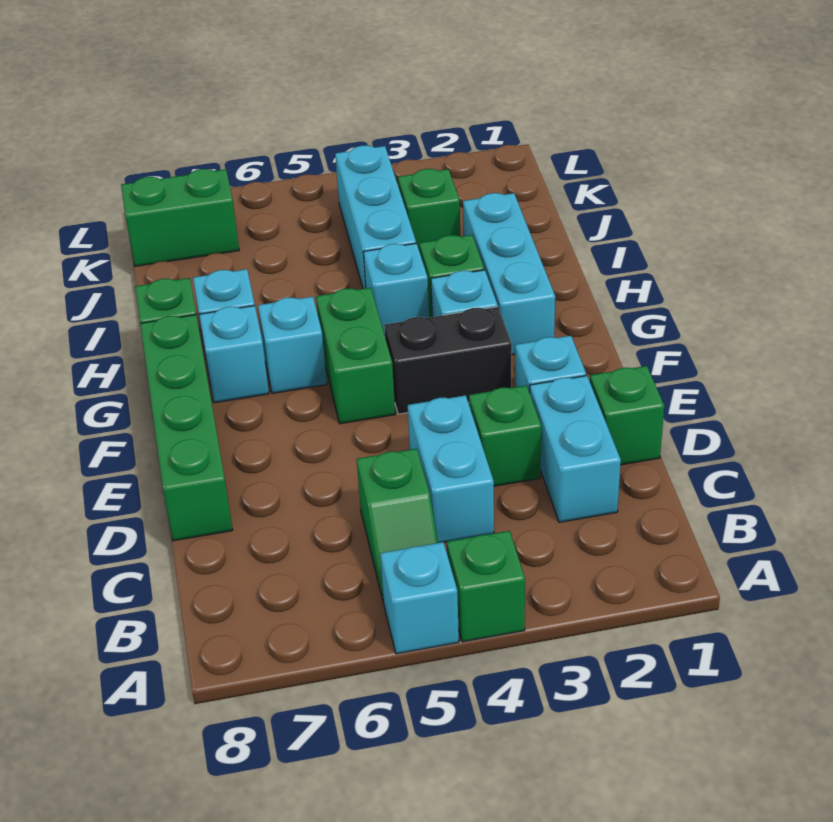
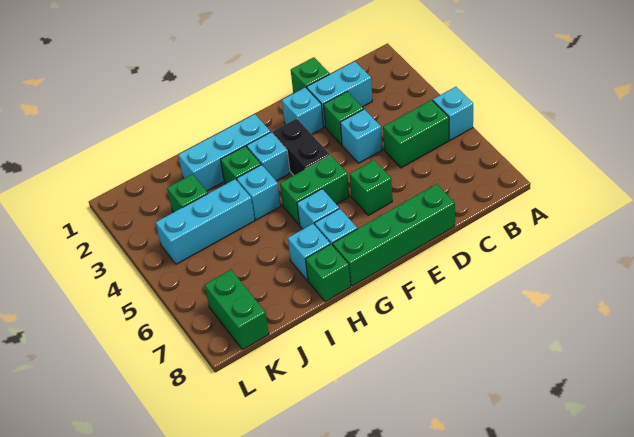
green 1x1 brick [447,531,525,642] -> green 1x1 brick moved to [350,160,392,215]
green 1x2 slope [357,449,438,603] -> green 1x2 brick [383,100,449,168]
cyan 1x2 brick [408,395,494,543] -> cyan 1x1 brick [340,109,382,163]

